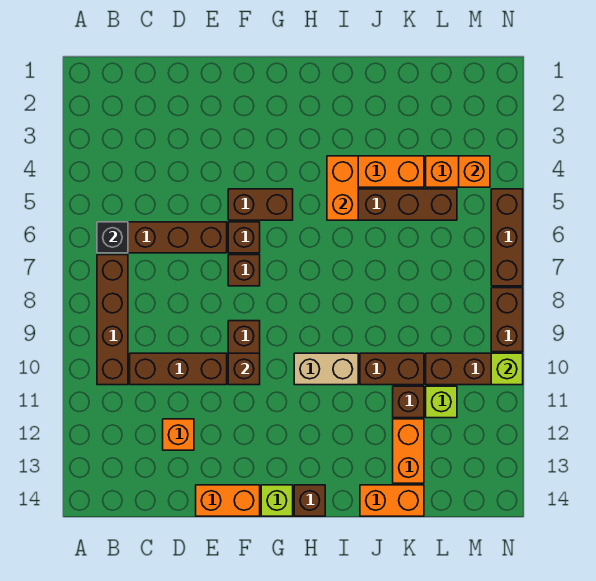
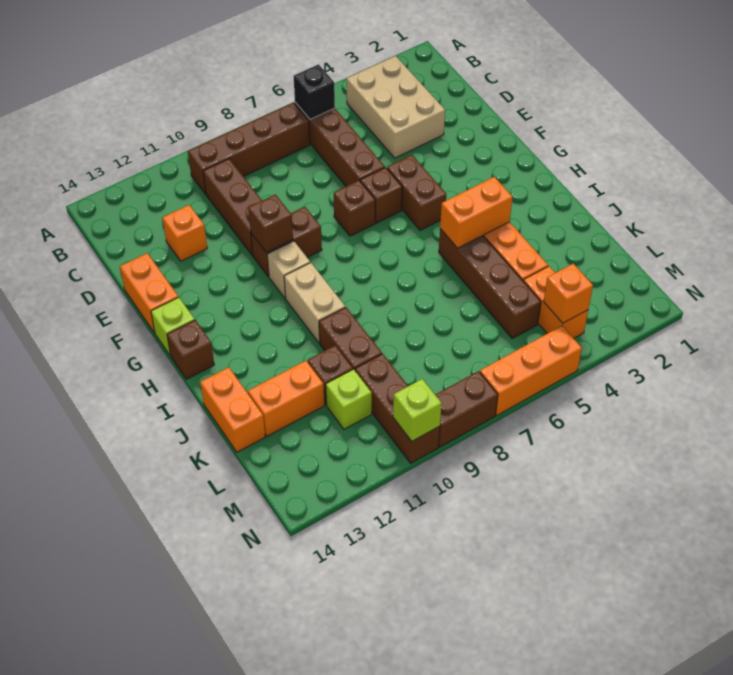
none -> tan 2x3 brick [346,56,445,158]
none -> tan 1x1 brick [267,241,310,298]
brown 1x3 brick [491,189,523,286] -> orange 1x3 brick [480,326,582,416]

